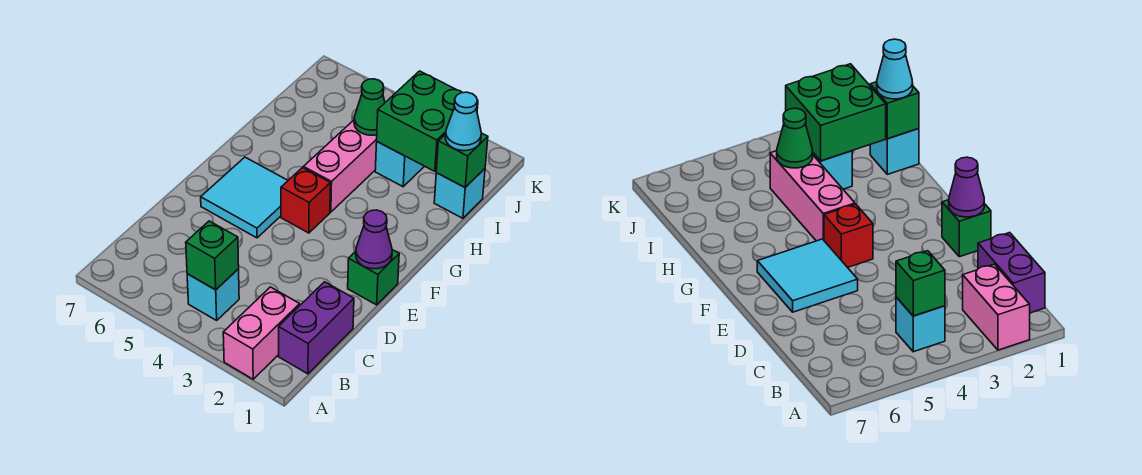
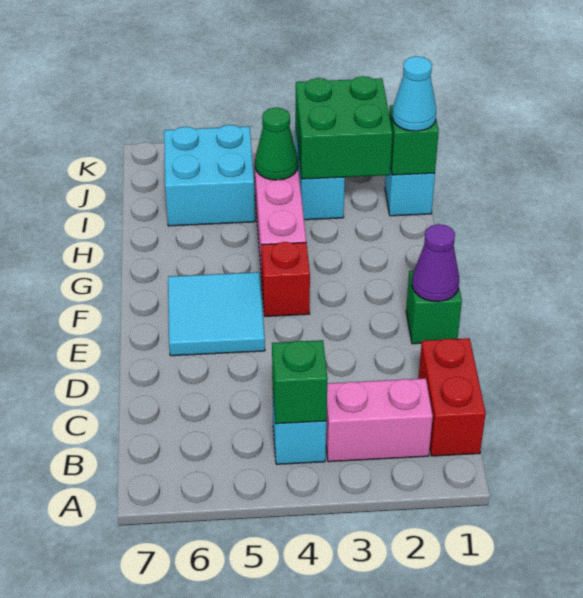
pink 1x2 brick [223,287,300,379] -> pink 1x2 brick turned to [326,378,433,462]
purple 1x2 brick [279,282,354,374] -> red 1x2 brick [418,338,486,456]
none -> cyan 2x2 brick [164,125,255,226]

